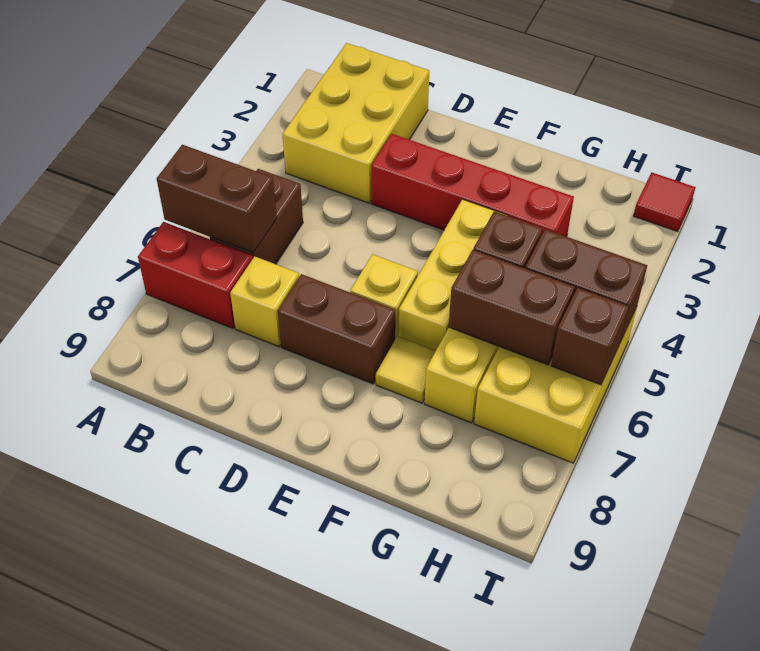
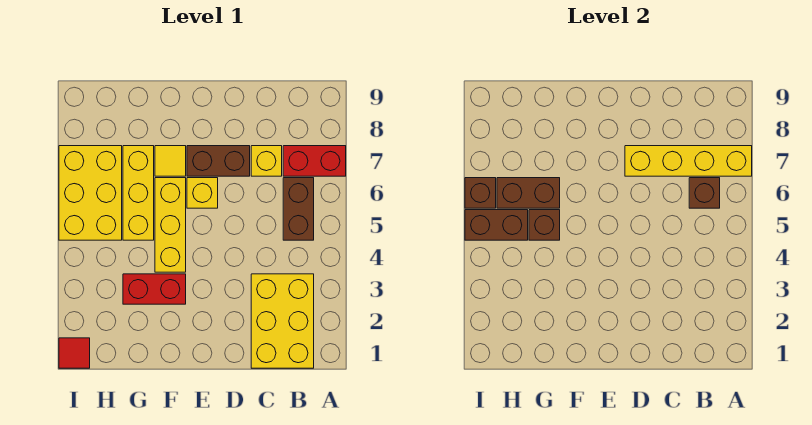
brown 1x2 brick [157,145,277,253] -> brown 1x1 brick [689,178,720,208]
none -> yellow 1x4 brick [625,146,752,176]
red 1x4 brick [371,134,574,237] -> red 1x2 brick [123,274,186,304]

